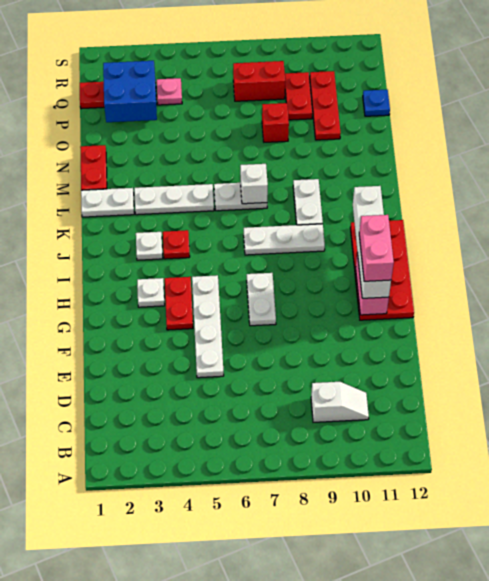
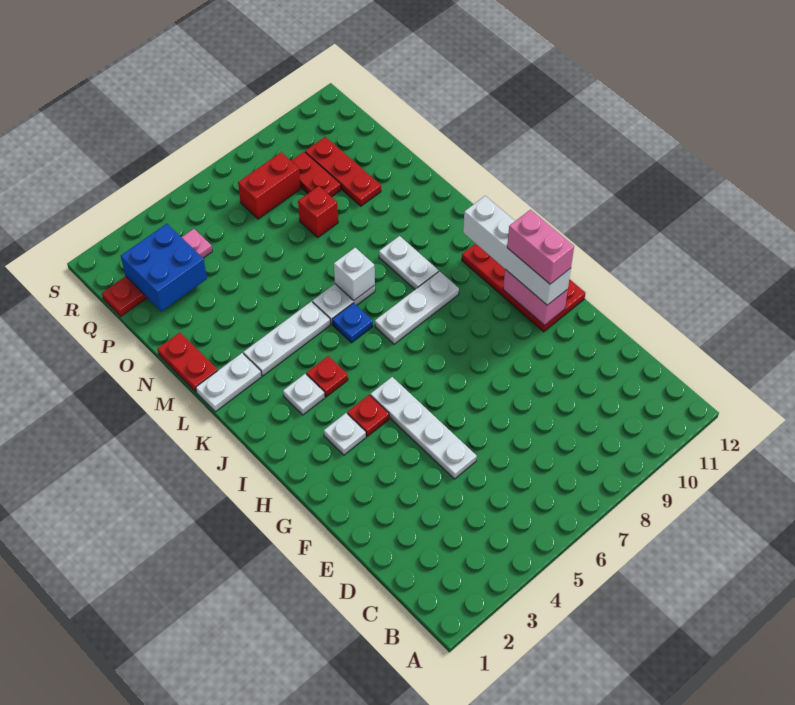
white 1x2 slope [311,382,369,422] -> none
red 1x2 plate [165,277,193,330] -> red 1x1 plate [347,395,389,436]
white 1x2 plate [247,273,276,326] -> none
blue 1x1 plate [363,90,390,116] -> blue 1x1 plate moved to [332,303,373,343]

